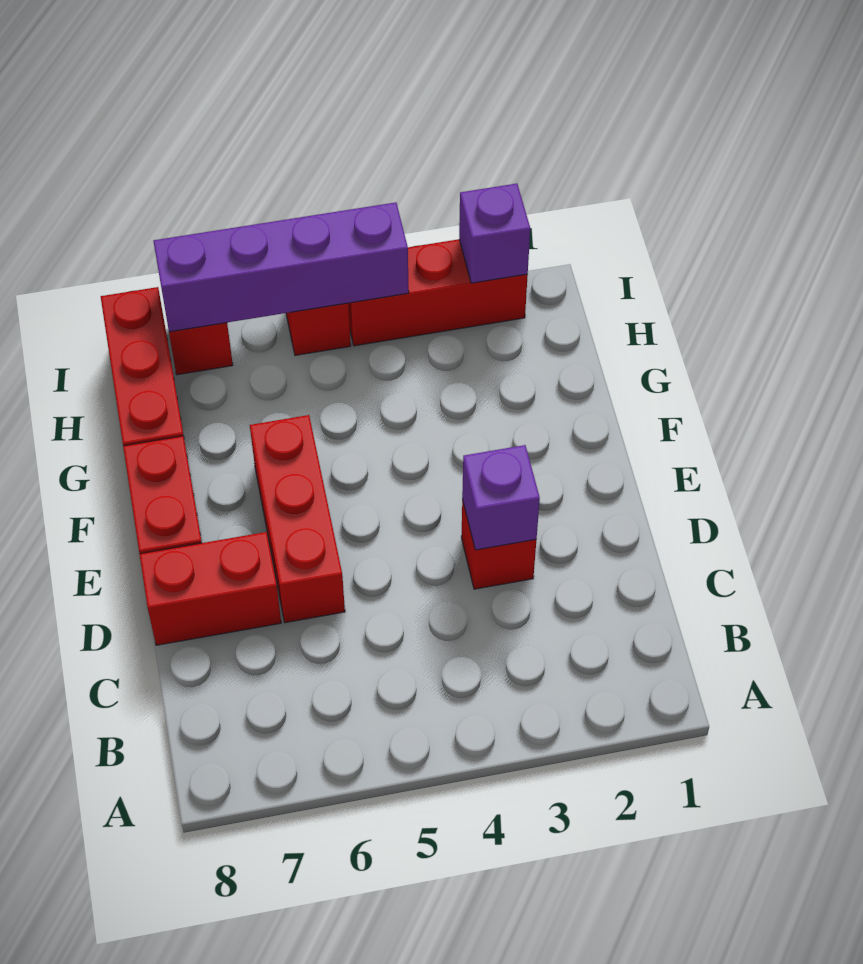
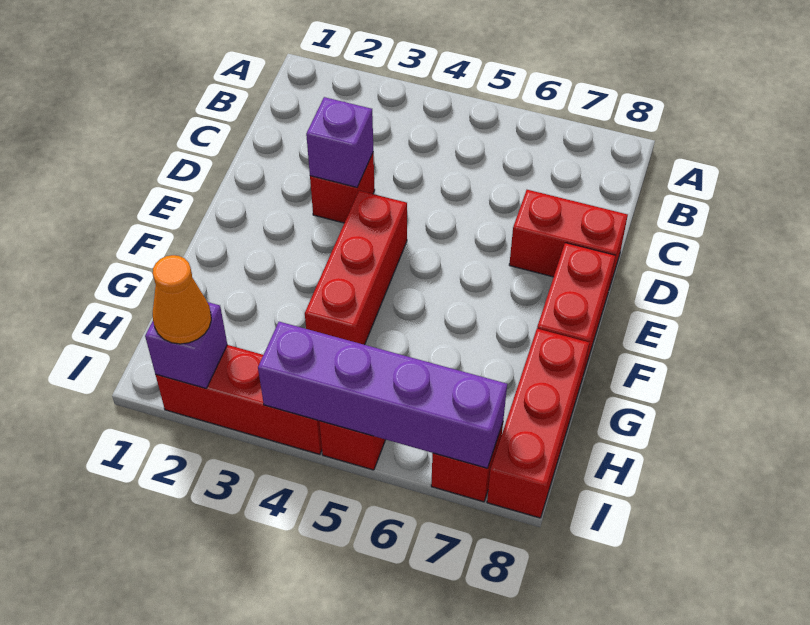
red 1x3 brick [250,415,345,623] -> red 1x3 brick moved to [305,191,407,345]
none -> orange 1x1 cone [153,255,211,344]

